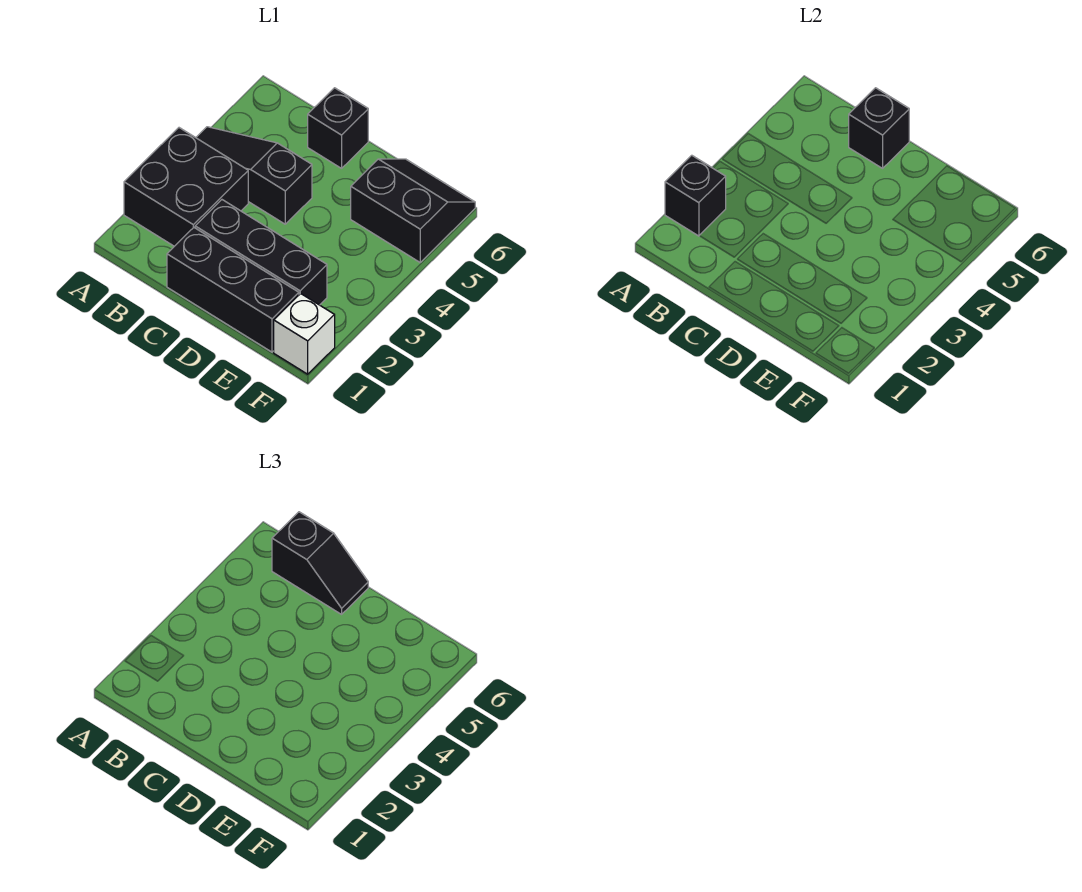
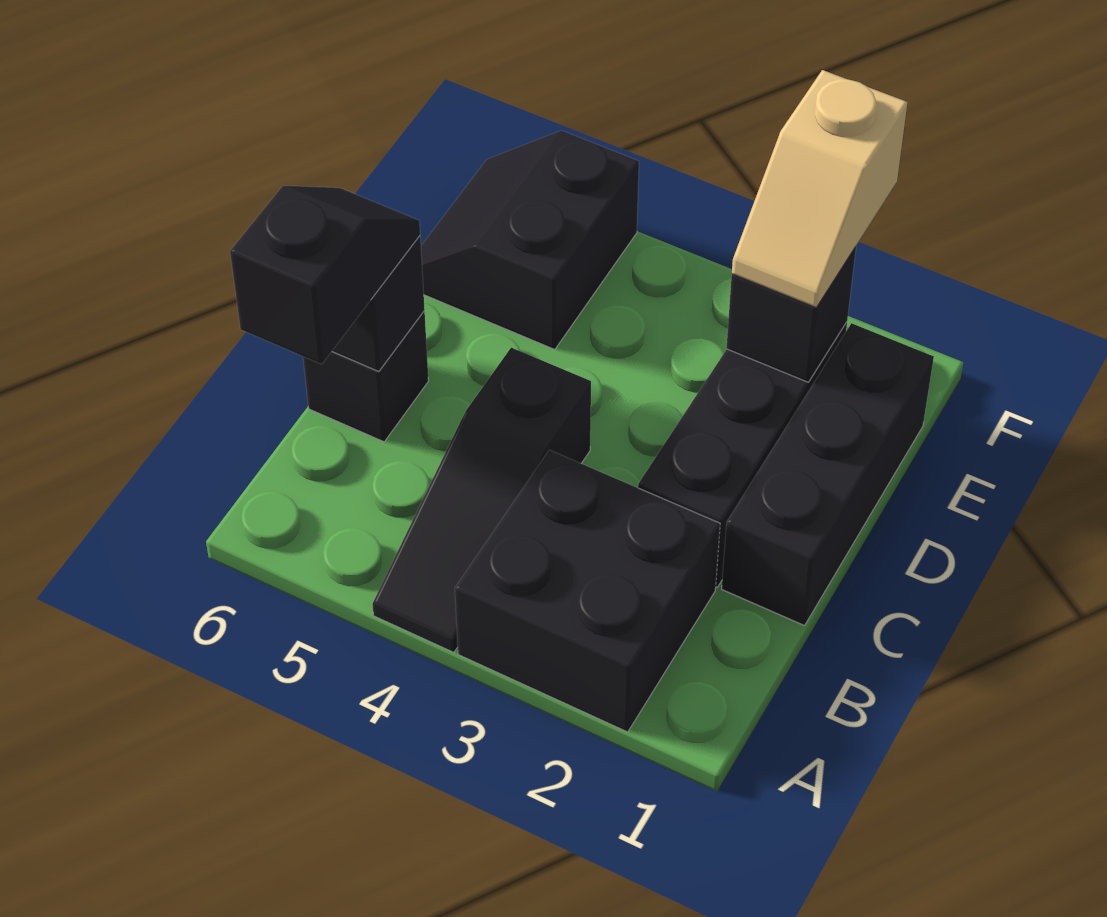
black 1x1 brick [665,155,726,236] -> black 1x1 brick moved to [726,247,856,382]
none -> tan 1x2 slope [732,70,907,308]
white 1x1 brick [274,294,335,374] -> none

